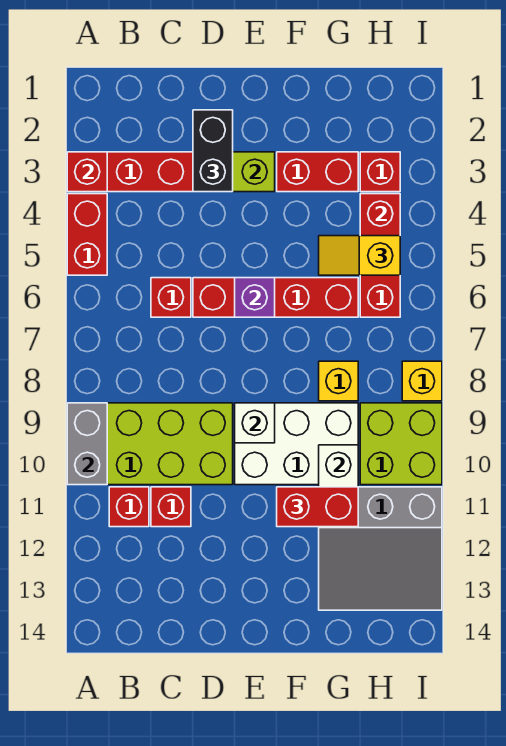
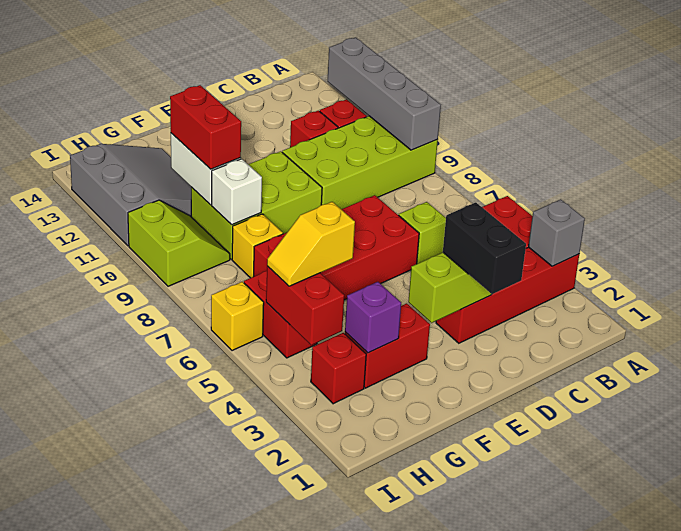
red 1x1 brick [67,152,107,192] -> grey 1x1 brick [529,199,585,266]
grey 1x2 brick [67,403,107,485] -> grey 1x4 brick [328,37,441,150]
red 1x1 brick [151,278,191,317] -> lime 1x1 brick [399,202,446,264]
red 1x4 brick [193,278,358,317] -> red 2x4 brick [254,195,419,300]
purple 1x1 brick [235,278,275,317] -> purple 1x1 brick moved to [345,282,401,353]
white 2x3 brick [235,403,358,485] -> lime 2x3 brick [191,151,322,259]
white 1x1 brick [235,403,275,443] -> white 1x1 brick moved to [212,159,262,225]
red 1x2 brick [277,487,358,527] -> red 1x2 brick turned to [170,85,241,169]
yellow 1x2 slope [319,236,400,275] -> yellow 1x2 slope turned to [267,202,355,286]
grey 3x3 slope [319,487,442,610] -> grey 3x3 slope turned to [70,144,191,246]
lime 2x2 brick [360,403,442,485] -> lime 2x2 slope [128,200,230,286]
yellow 1x1 brick [402,361,442,401] -> yellow 1x1 brick moved to [211,282,264,351]

